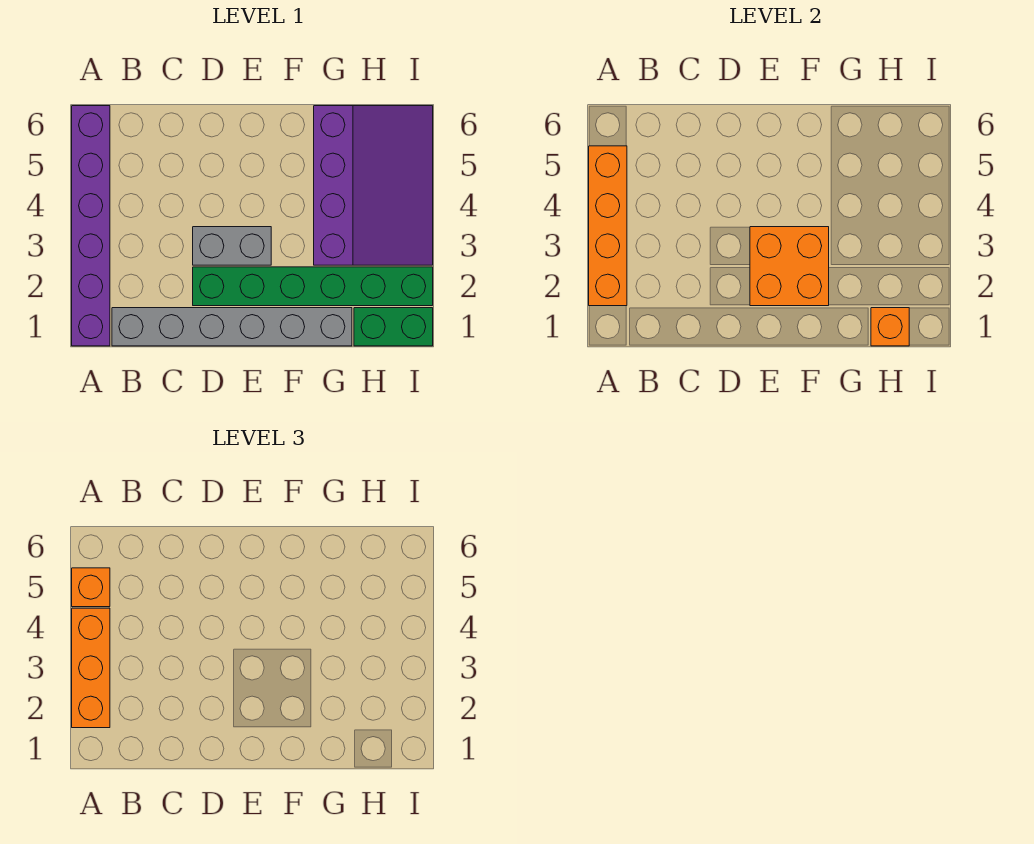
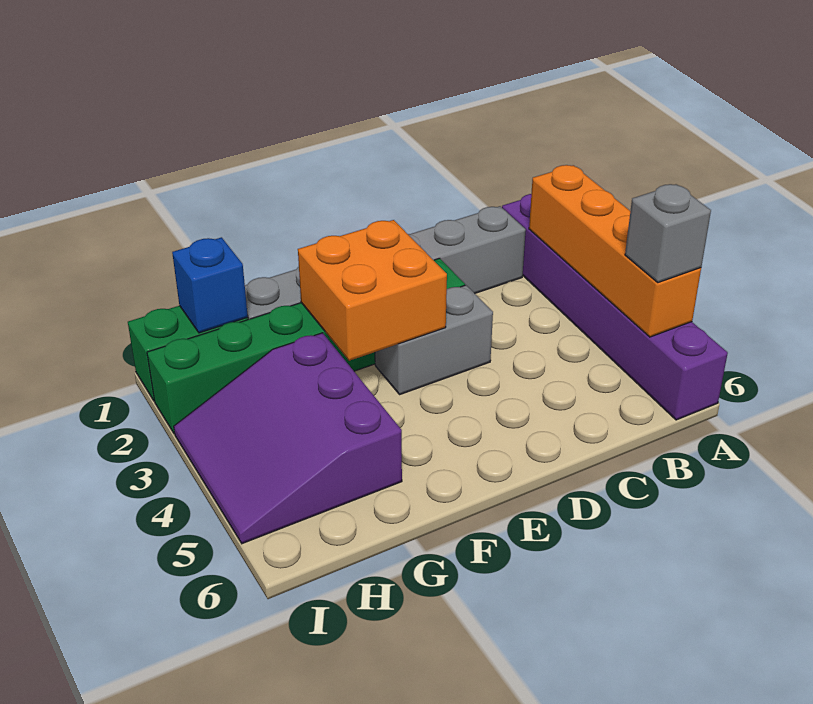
orange 1x3 brick [72,608,110,728] -> none
orange 1x1 brick [72,568,110,607] -> grey 1x1 brick [625,184,711,283]
purple 3x4 slope [314,106,433,265] -> purple 3x3 slope [174,333,402,544]
orange 1x1 brick [871,308,909,346] -> blue 1x1 brick [172,237,248,333]

